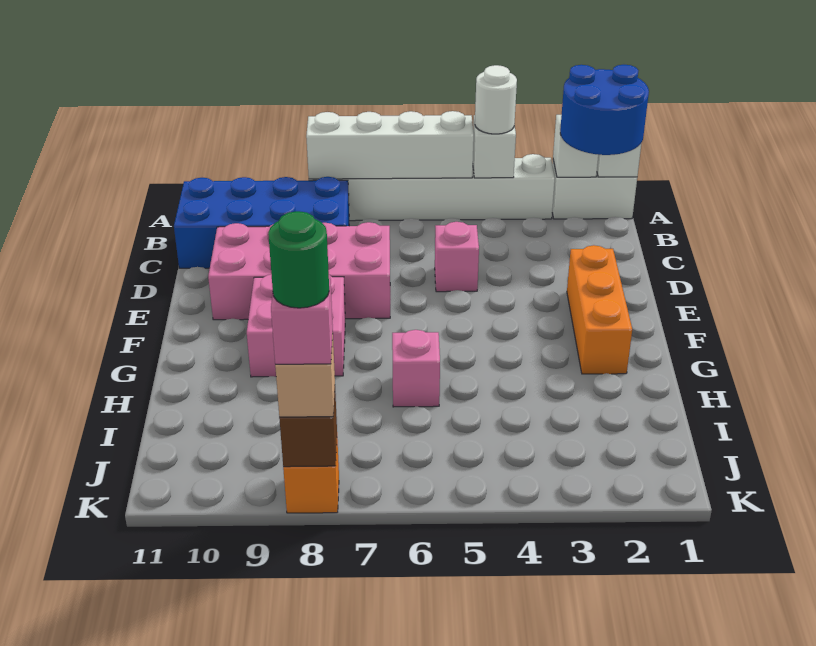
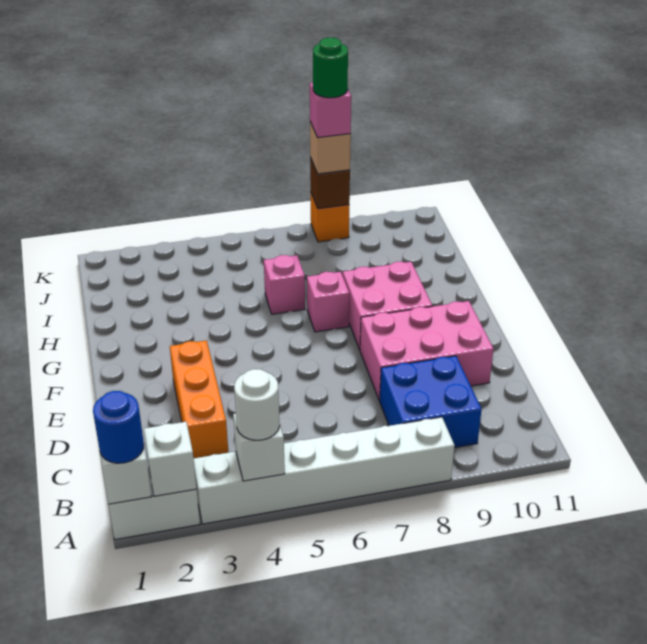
blue 2x2 round brick [560,65,649,155] -> blue 1x1 round brick [93,391,144,463]
white 1x4 brick [306,111,474,179] -> none
blue 2x4 brick [174,177,349,268] -> blue 2x2 brick [380,356,482,448]
pink 1x1 brick [435,222,479,292] -> pink 1x1 brick moved to [307,272,349,332]
pink 2x4 brick [208,222,390,320] -> pink 2x3 brick [360,301,494,401]
orange 1x3 brick [567,245,632,374] -> orange 1x3 brick moved to [170,340,228,458]

